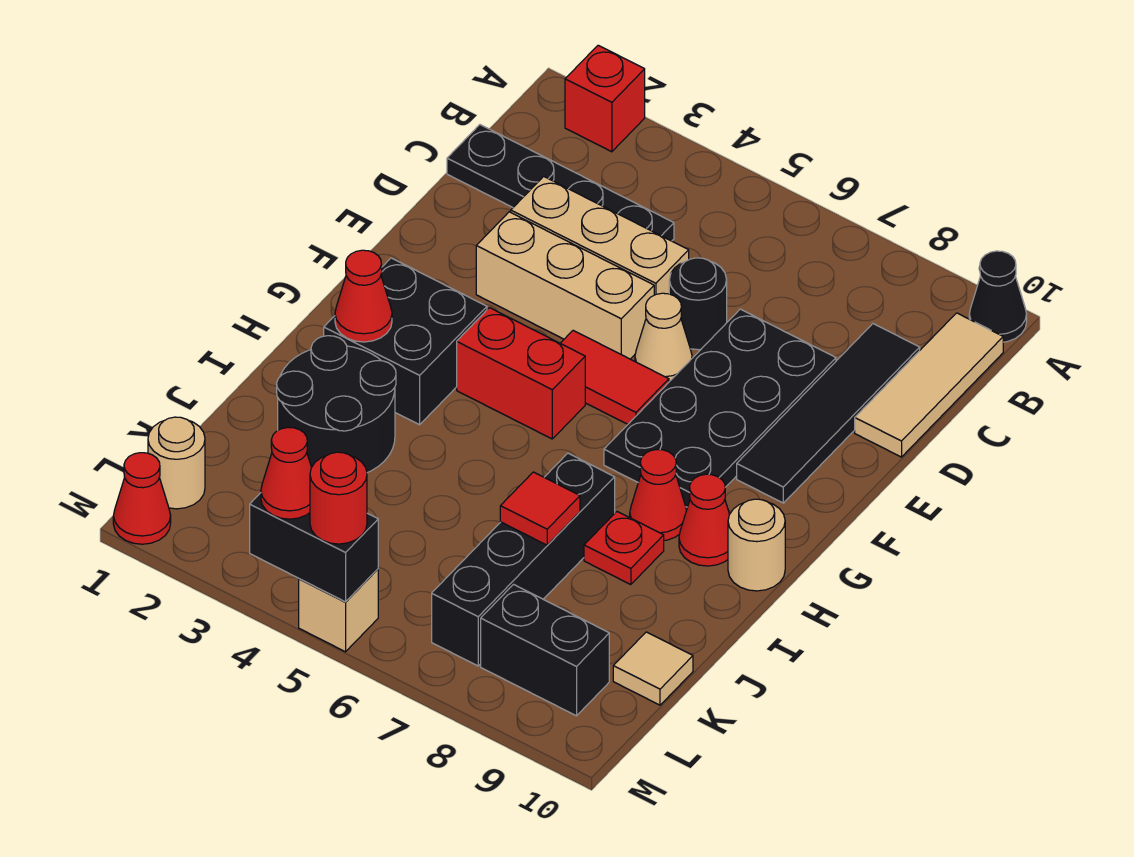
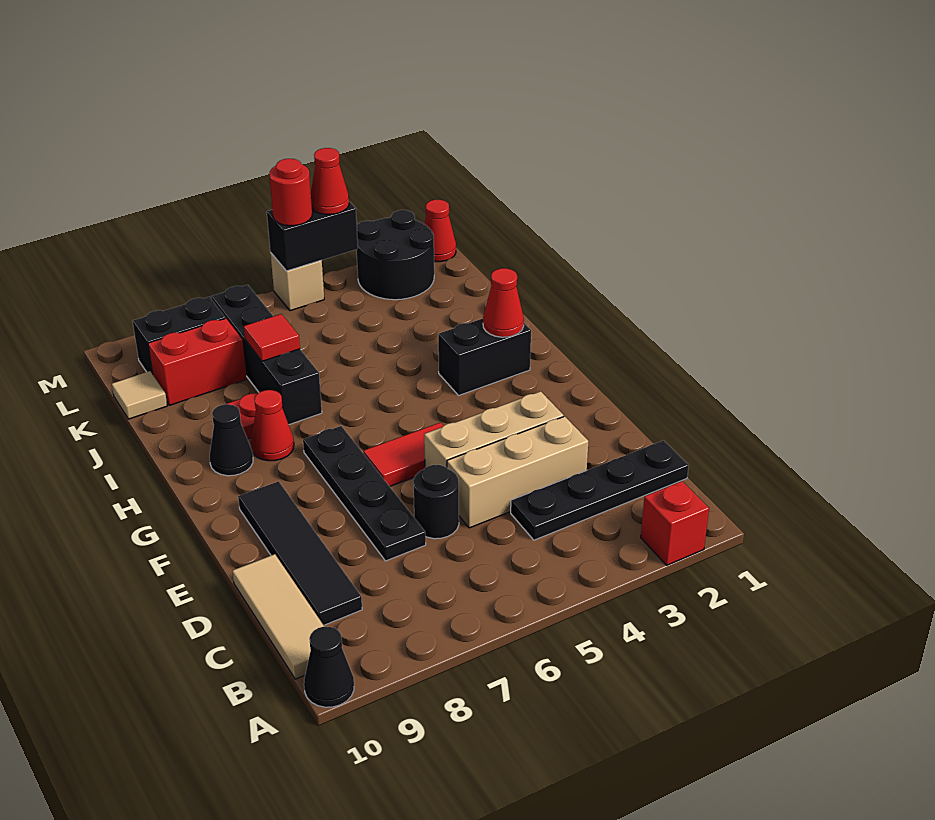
black 2x4 plate [604,309,836,507] -> black 1x4 plate [303,426,426,561]
tan 1x1 cone [635,293,692,382] -> none
black 2x2 brick [324,258,487,425] -> black 1x2 brick [438,319,531,395]
red 1x2 brick [457,308,585,439] -> red 1x2 brick moved to [148,318,247,405]
red 1x1 cone [679,474,730,566] -> black 1x1 cone [209,404,253,476]
tan 1x1 round brick [728,499,785,591] -> none
black 2x2 round brick [277,336,396,473] -> black 2x2 round brick moved to [356,210,434,300]
tan 1x1 round brick [148,417,205,509] -> none

